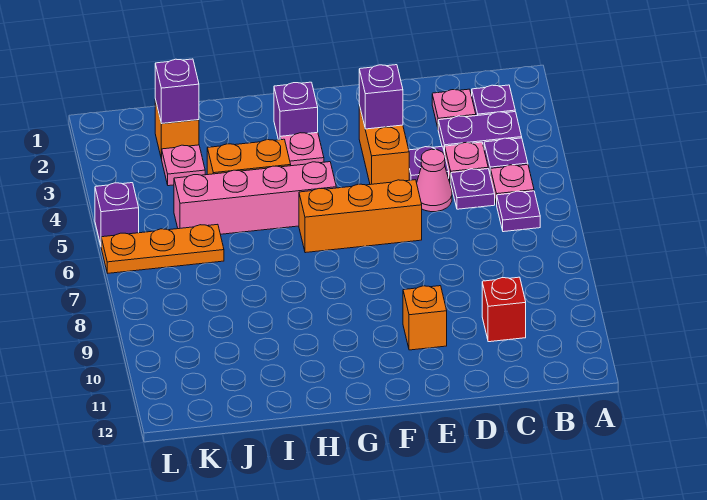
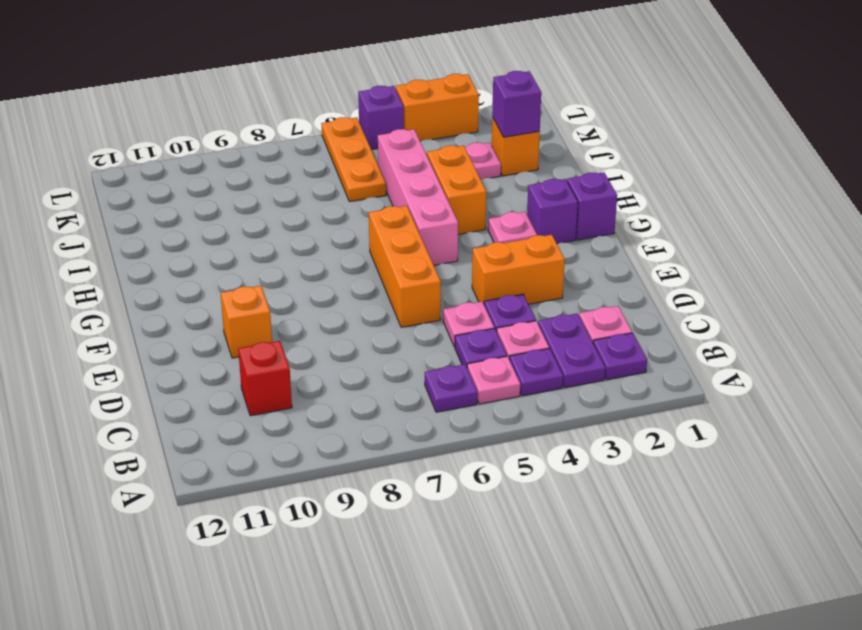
pink 1x1 cone [417,149,452,212] -> pink 1x1 plate [443,302,494,347]
purple 1x1 brick [359,65,403,129] -> purple 1x1 brick moved to [567,172,617,240]
none -> orange 1x2 brick [396,74,479,141]

